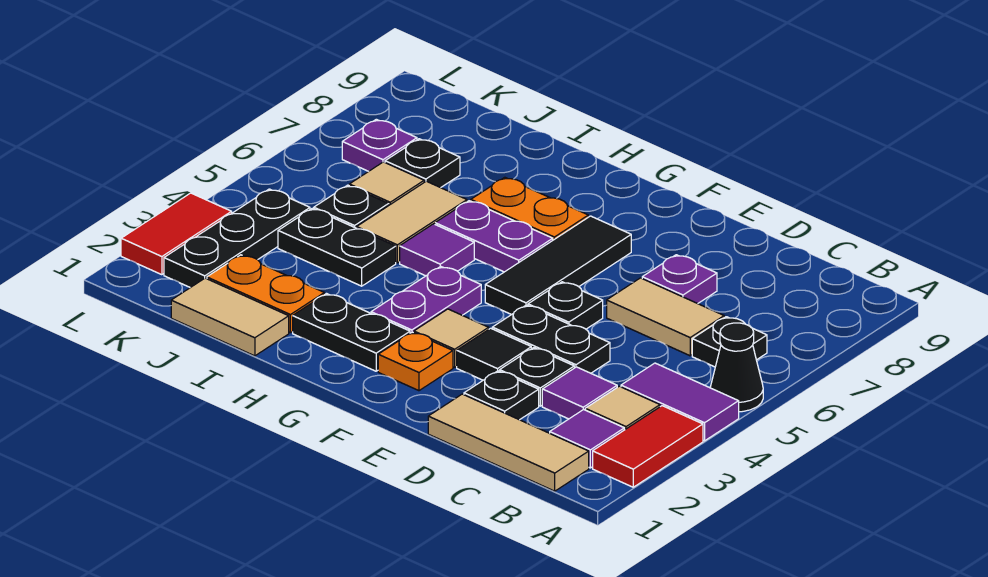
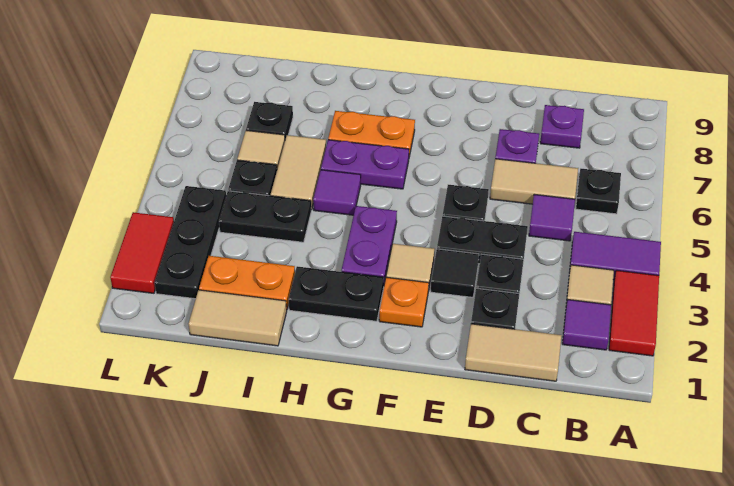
black 1x1 cone [710,323,763,412] -> none
tan 1x3 tile [428,394,589,491] -> tan 1x2 tile [465,324,562,381]
purple 1x1 tile [542,367,617,419] -> purple 1x1 tile moved to [529,194,575,241]
black 1x3 tile [485,216,631,315] -> none
purple 1x1 plate [342,119,417,171] -> purple 1x1 plate moved to [540,105,584,148]

